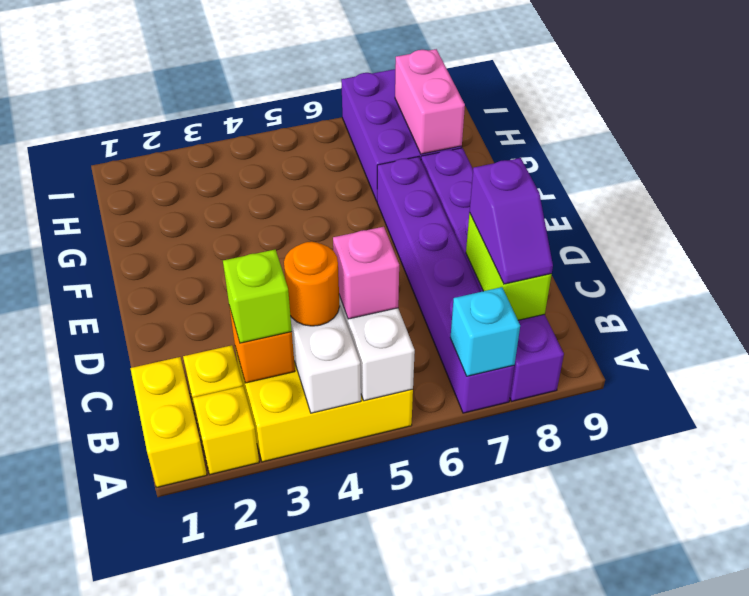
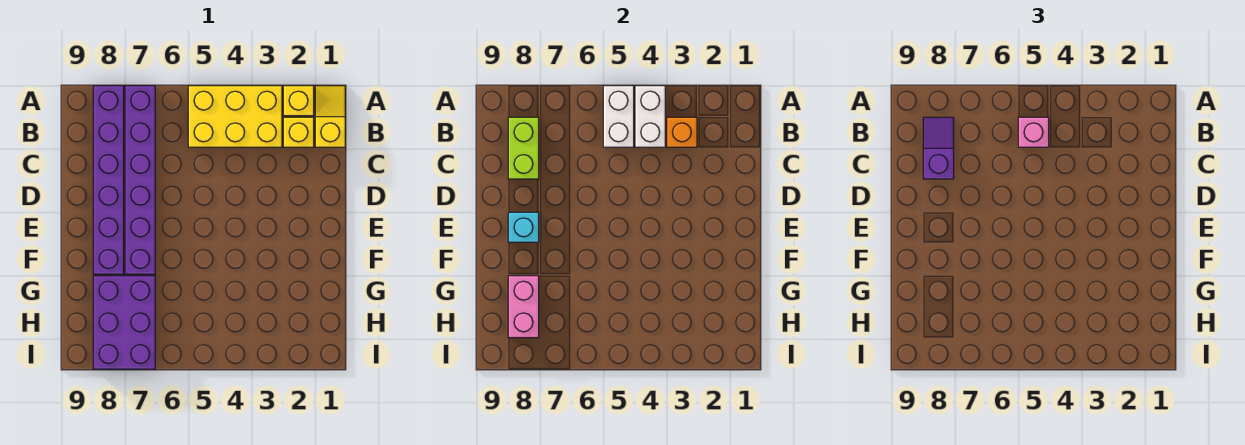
yellow 1x2 brick [130,357,207,487] -> yellow 1x2 slope [315,86,345,147]
cyan 1x1 brick [450,287,520,376] -> cyan 1x1 brick moved to [508,212,539,242]
lime 1x1 brick [223,250,292,343] -> none
orange 1x1 round brick [284,242,340,326] -> none

